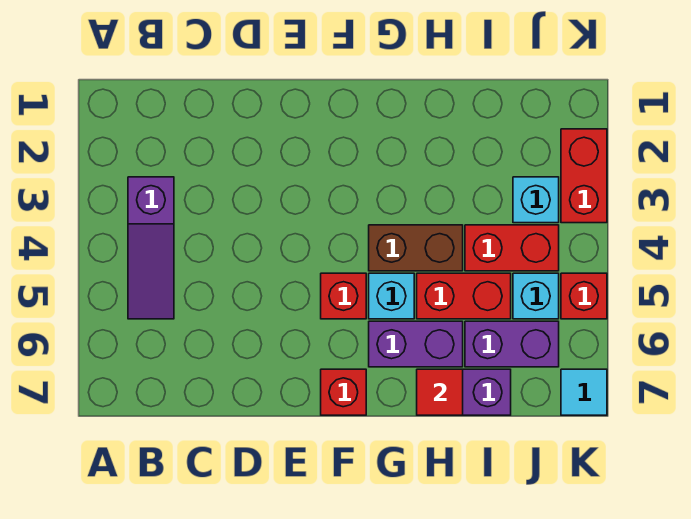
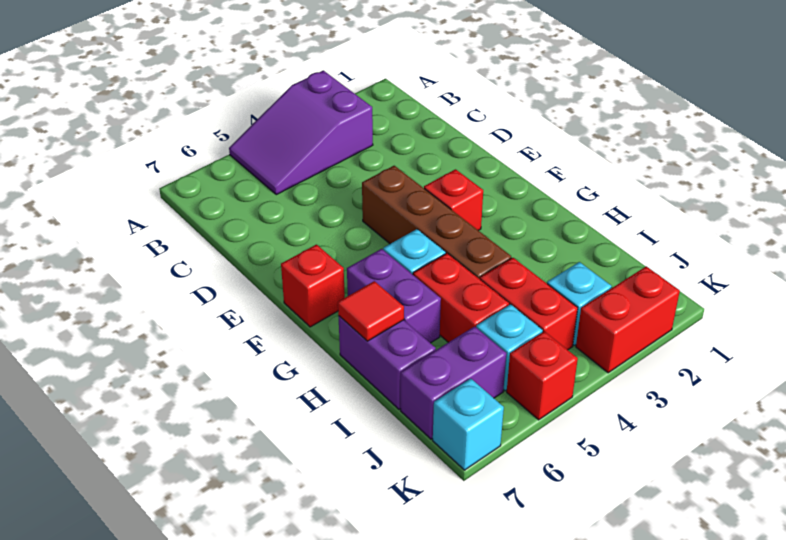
purple 1x3 slope [128,177,174,319] -> purple 2x3 slope [229,71,373,195]
red 1x1 brick [321,273,366,319] -> red 1x1 brick moved to [424,169,483,231]
brown 1x2 brick [369,225,463,271] -> brown 1x4 brick [362,166,511,279]
purple 1x2 brick [465,321,559,367] -> purple 1x2 brick turned to [401,326,507,439]
cyan 1x1 tile [561,369,607,415] -> cyan 1x1 brick [433,378,504,470]

